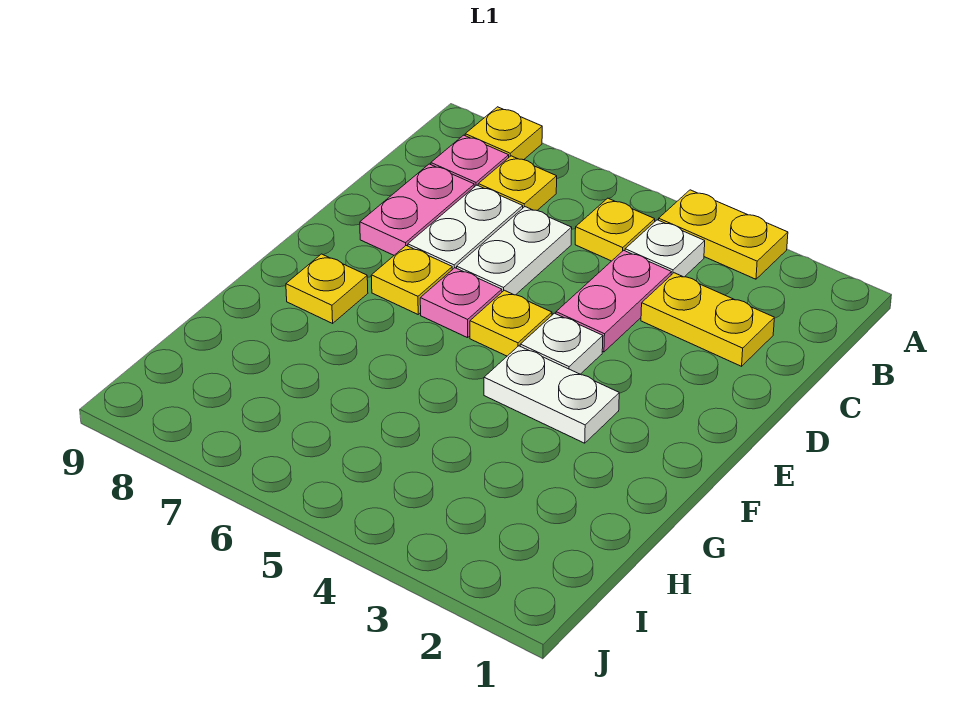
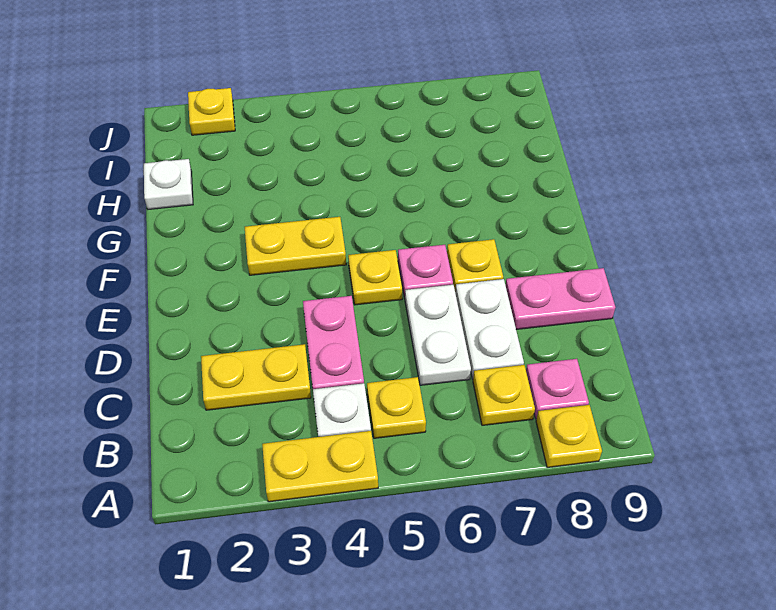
pink 1x2 plate [360,164,474,255] -> pink 1x2 plate turned to [506,268,615,329]
white 1x1 plate [520,313,603,374] -> white 1x1 plate moved to [144,159,193,209]
white 1x2 plate [484,346,619,443] -> yellow 1x2 plate [245,217,346,275]
yellow 1x1 plate [286,254,368,323] -> yellow 1x1 plate moved to [188,88,235,135]

